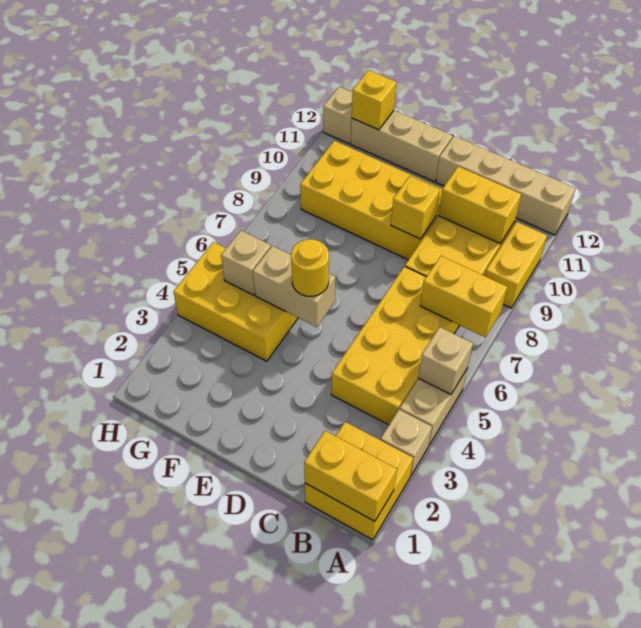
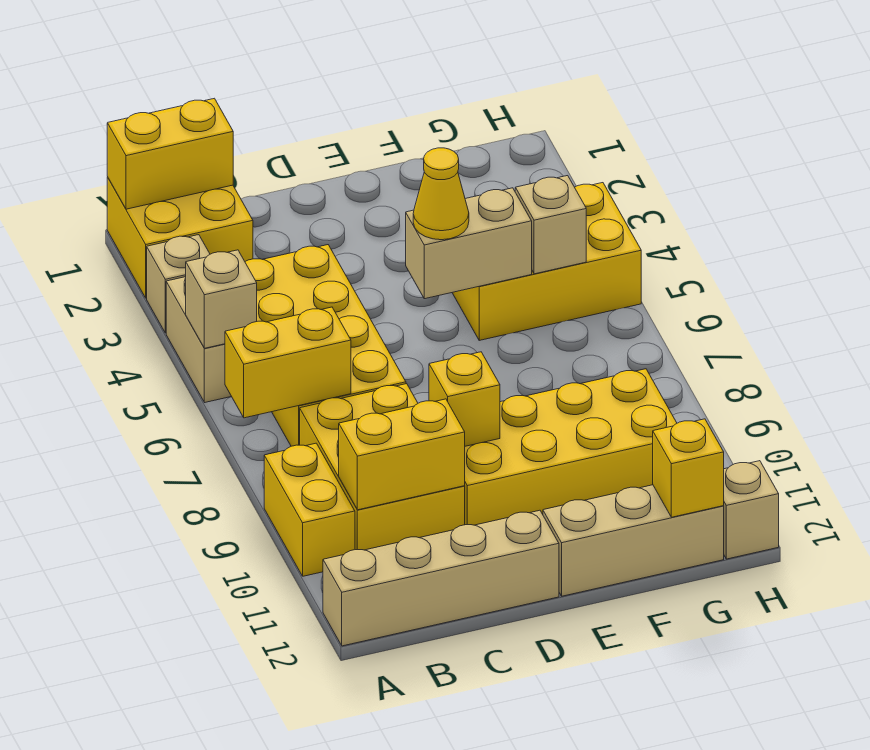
yellow 1x1 round brick [291,239,329,296] -> yellow 1x1 cone [413,148,469,240]

